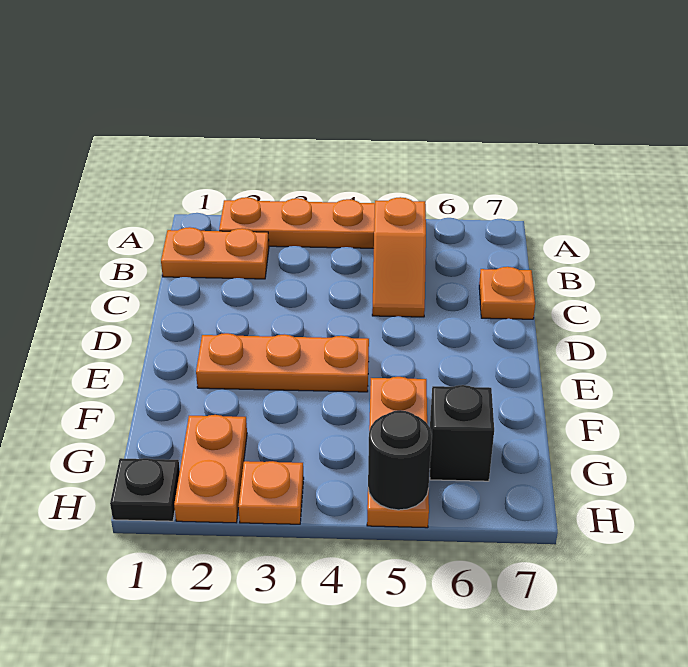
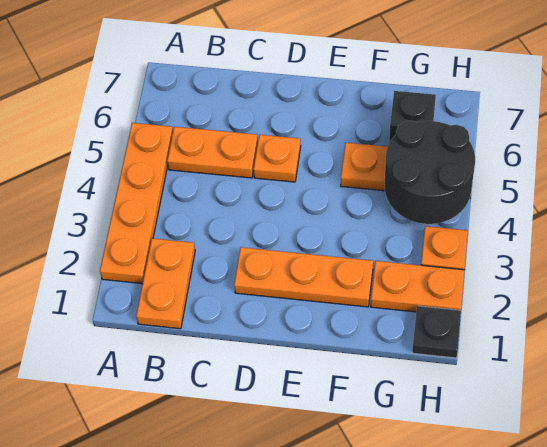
orange 1x2 slope [372,197,426,317] -> orange 1x2 plate [167,127,258,178]
orange 1x1 plate [479,267,535,319] -> orange 1x1 plate moved to [254,135,301,182]
orange 1x3 plate [196,333,369,392] -> orange 1x3 plate turned to [234,247,373,307]
black 1x1 round brick [368,410,432,510] -> black 2x2 round brick [385,120,475,224]

